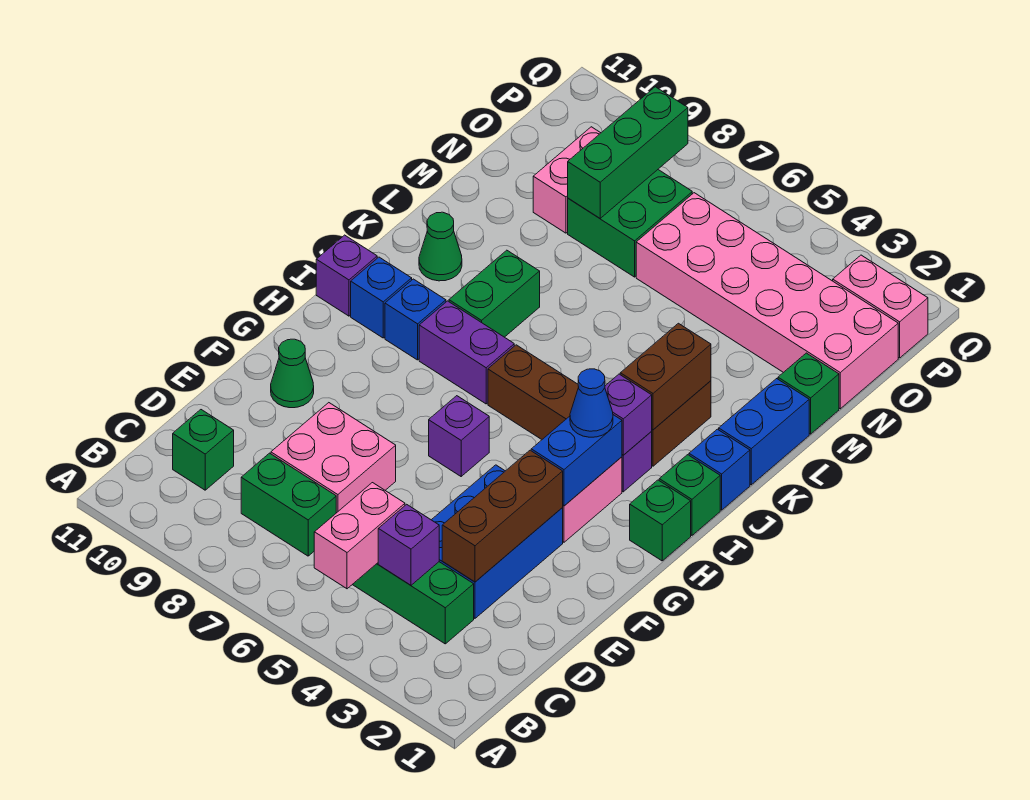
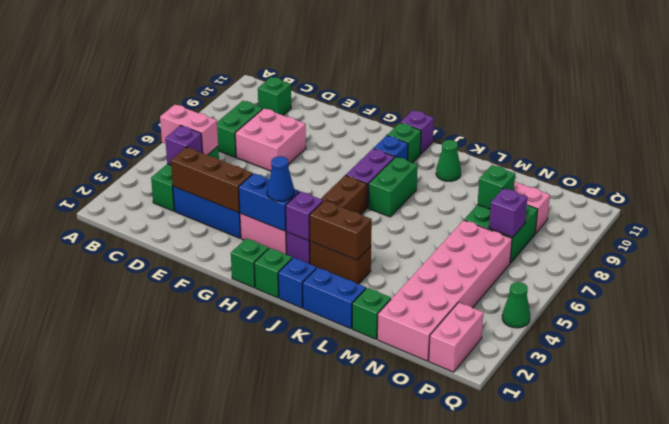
green 1x1 cone [271,339,314,408] -> green 1x1 cone moved to [502,282,530,328]
purple 1x1 brick [429,396,489,476] -> purple 1x1 brick moved to [489,188,527,237]
blue 1x1 brick [351,257,412,338] -> green 1x1 brick [387,123,421,163]
green 1x2 brick [449,250,540,337] -> green 1x2 brick turned to [368,157,418,217]
green 1x3 brick [568,87,688,218] -> green 1x1 brick [478,165,515,209]

